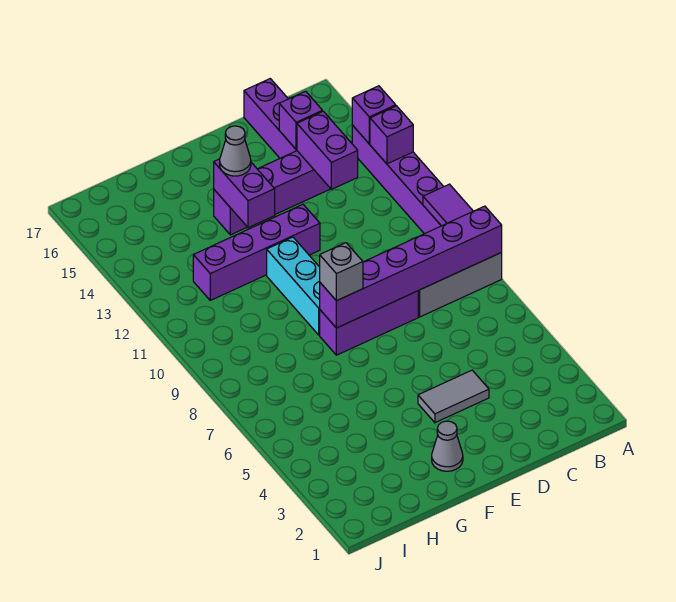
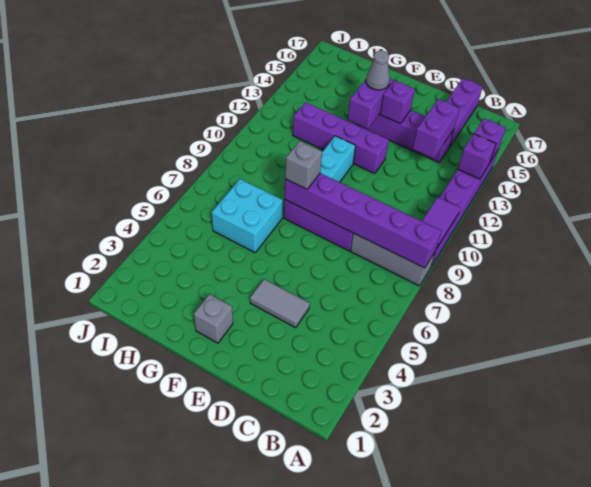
purple 1x1 brick [279,91,322,149] -> purple 1x1 brick moved to [380,80,415,124]
grey 1x1 cone [432,421,463,471] -> grey 1x1 brick [194,294,233,343]
none -> cyan 2x2 brick [212,179,283,252]

